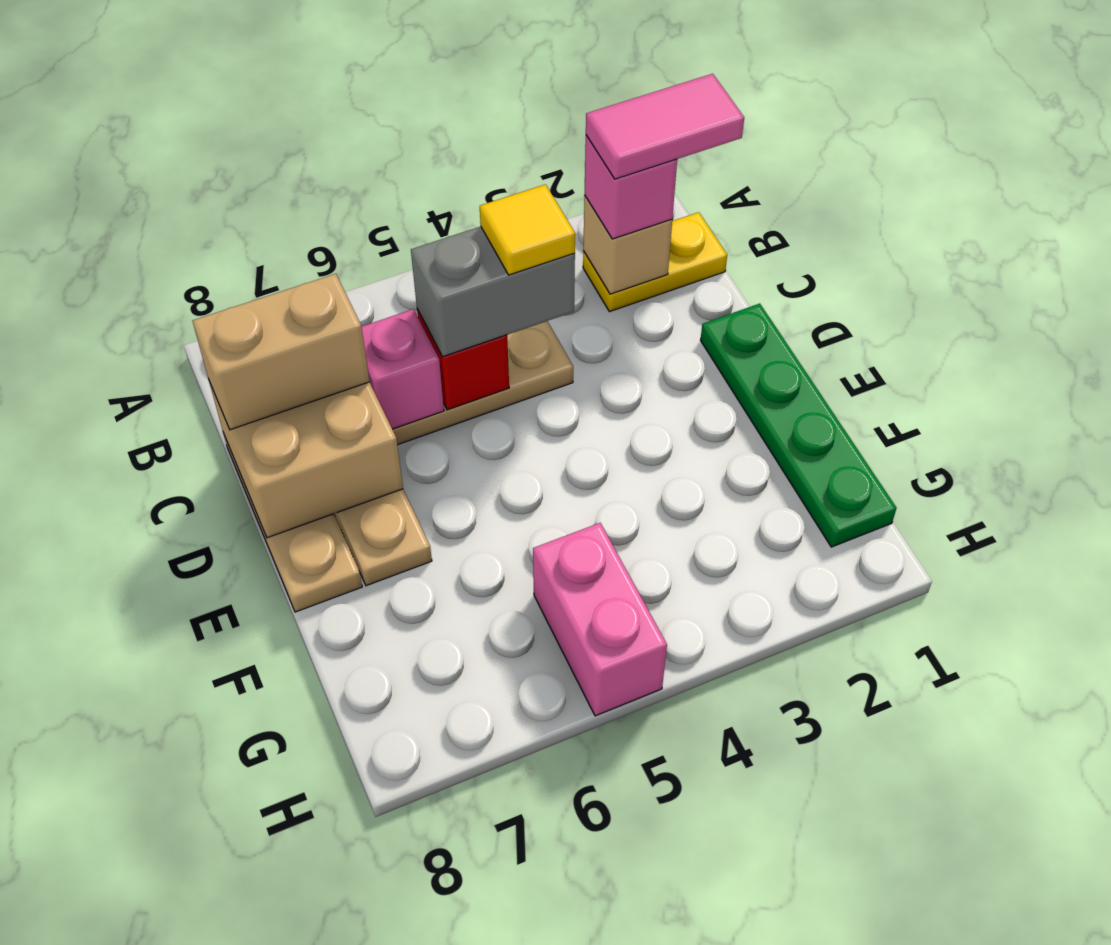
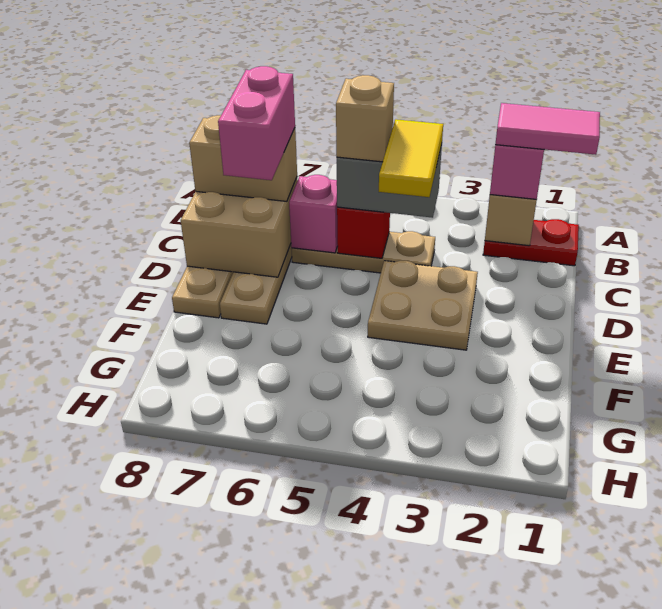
yellow 1x2 plate [583,212,727,312] -> red 1x2 plate [483,219,579,266]
yellow 1x1 tile [480,184,575,275] -> yellow 1x2 tile [379,119,443,197]
none -> tan 1x1 brick [336,75,394,162]
green 1x4 plate [700,304,896,547] -> none
none -> tan 2x2 plate [368,261,478,350]
pink 1x2 brick [533,523,667,716] -> pink 1x2 brick moved to [218,66,295,180]

